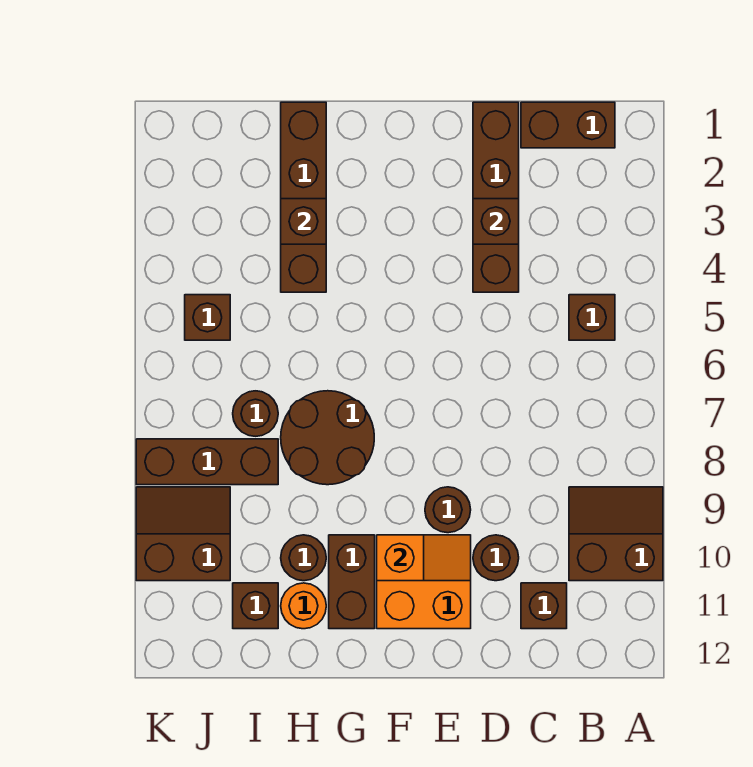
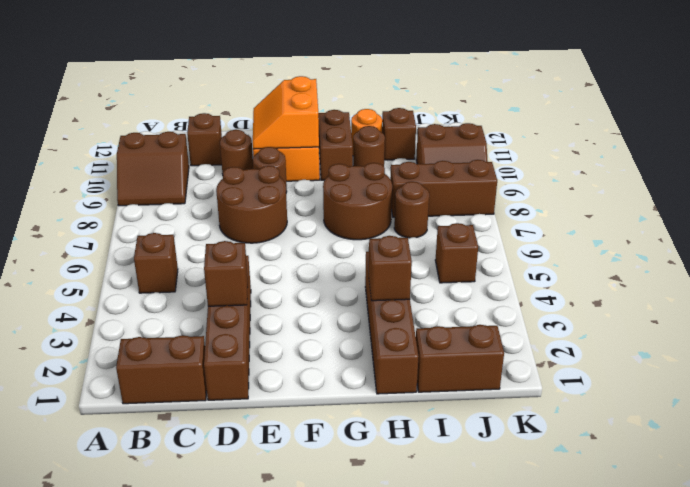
none -> brown 2x2 round brick [216,166,287,243]
orange 1x2 slope [377,535,471,581] -> orange 2x2 slope [253,76,319,149]
none -> brown 1x2 brick [416,325,504,392]

